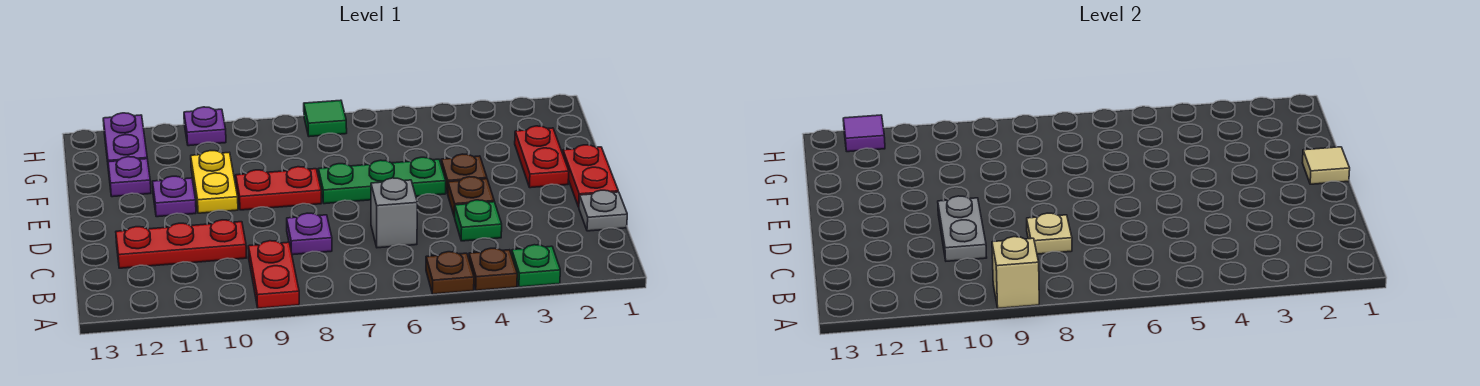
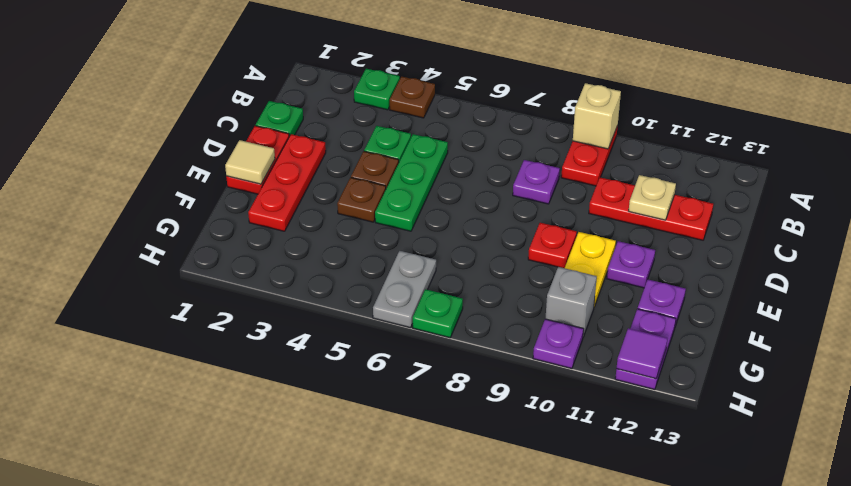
brown 1x1 plate [426,252,474,294] -> none
grey 1x1 plate [579,190,627,231] -> green 1x1 plate [256,101,303,136]
grey 1x1 brick [371,178,417,248] -> grey 1x1 brick moved to [545,267,597,337]
tan 1x1 plate [1027,213,1072,254] -> tan 1x1 plate moved to [629,175,676,220]
grey 1x2 plate [938,196,987,261] -> grey 1x2 plate moved to [373,251,436,328]
red 1x2 plate [515,126,569,188] -> red 1x3 plate [248,134,326,231]
green 1x3 plate [318,157,446,204] -> green 1x3 plate turned to [375,134,448,231]
red 1x2 plate [236,167,321,210] -> red 1x1 plate [528,223,577,268]
green 1x1 tile [304,100,347,137] -> green 1x1 plate [413,289,463,338]

